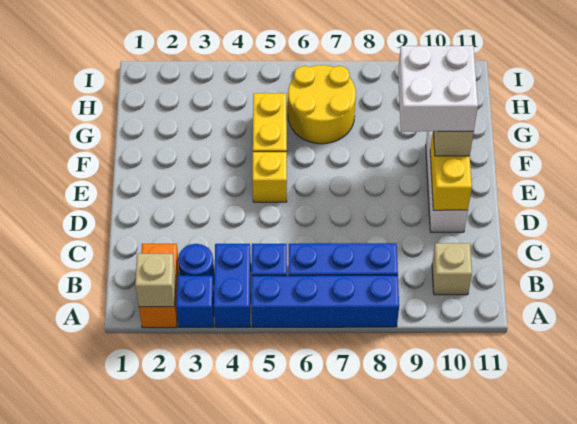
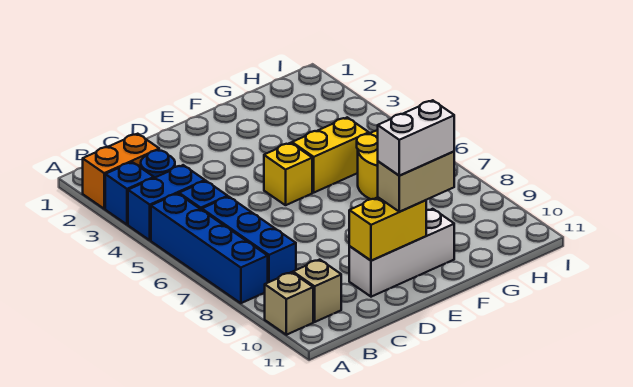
tan 1x1 brick [135,254,176,307] -> tan 1x1 brick moved to [265,272,313,335]
white 2x2 brick [398,46,478,132] -> white 1x2 brick [378,100,454,176]

